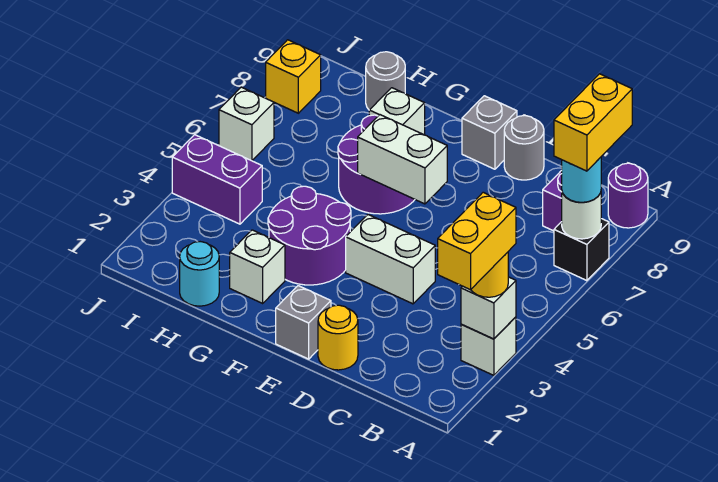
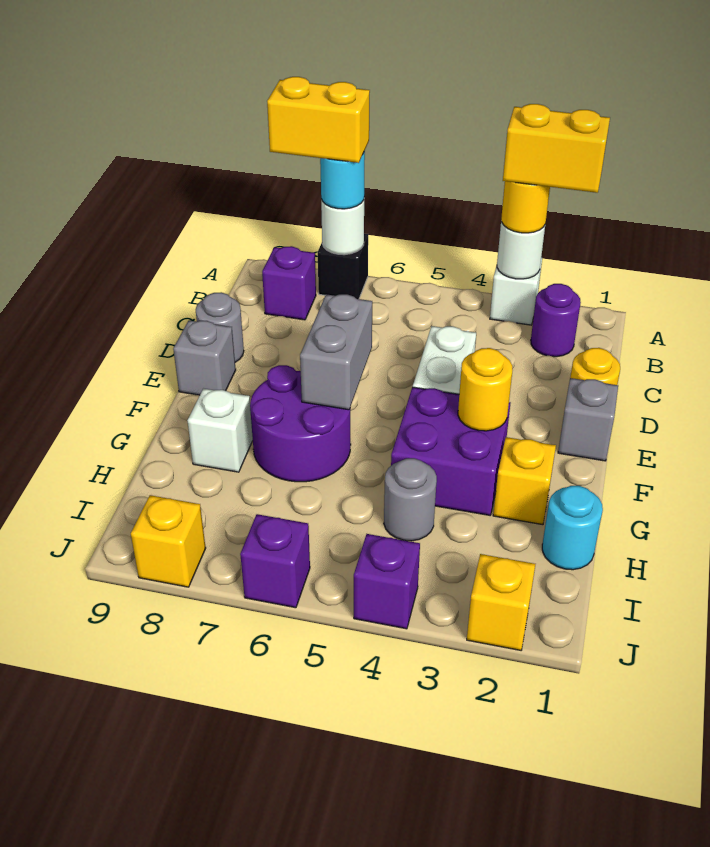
white 1x1 brick [461,277,516,339] -> white 1x1 round brick [497,222,545,279]
purple 1x1 round brick [608,163,648,228] -> purple 1x1 round brick moved to [531,284,581,357]
white 1x2 brick [358,115,447,204] -> grey 1x2 brick [300,294,372,410]
purple 2x2 round brick [268,186,351,285] -> purple 2x2 brick [391,387,510,515]
none -> yellow 1x1 round brick [458,348,513,431]
white 1x1 brick [230,230,285,303] -> yellow 1x1 brick [493,437,556,525]
grey 1x1 round brick [366,52,405,110] -> grey 1x1 round brick moved to [384,458,437,541]
purple 1x2 brick [172,135,262,224] -> purple 1x1 brick [354,534,420,629]
none -> yellow 1x1 brick [467,554,535,650]
white 1x1 brick [219,87,274,161] -> purple 1x1 brick [240,514,310,608]

